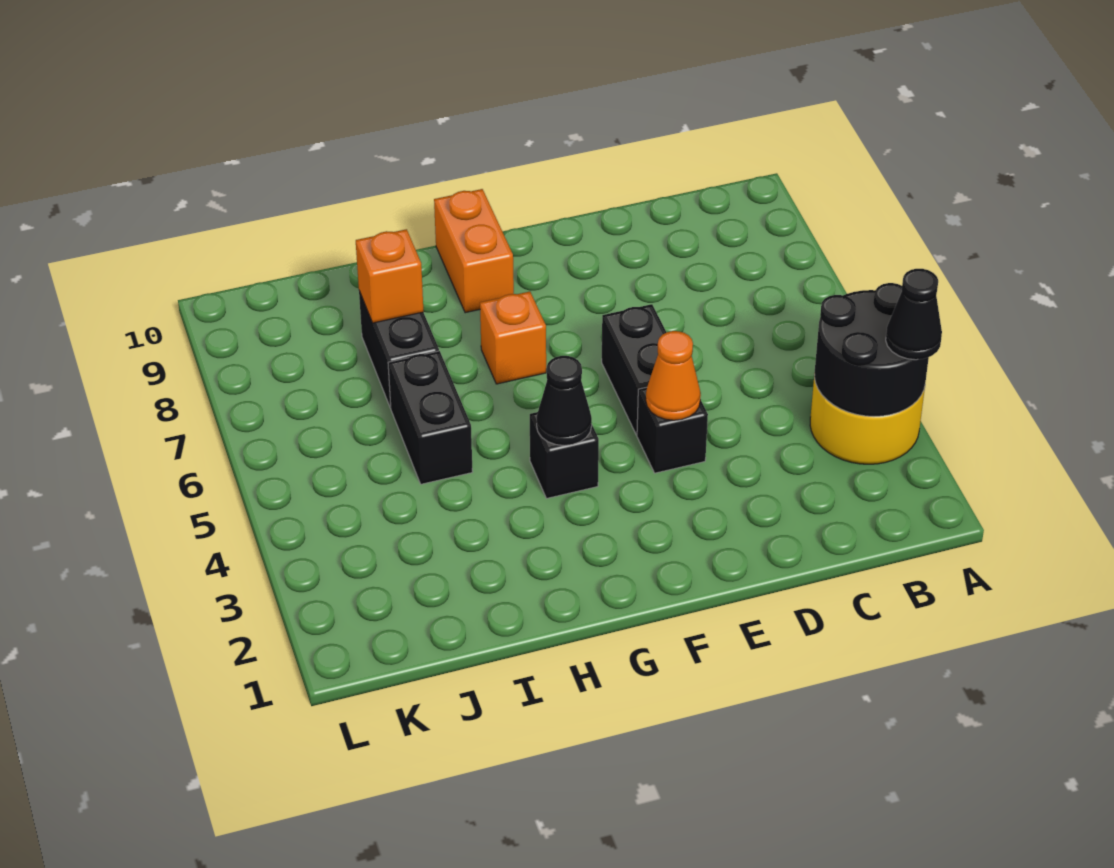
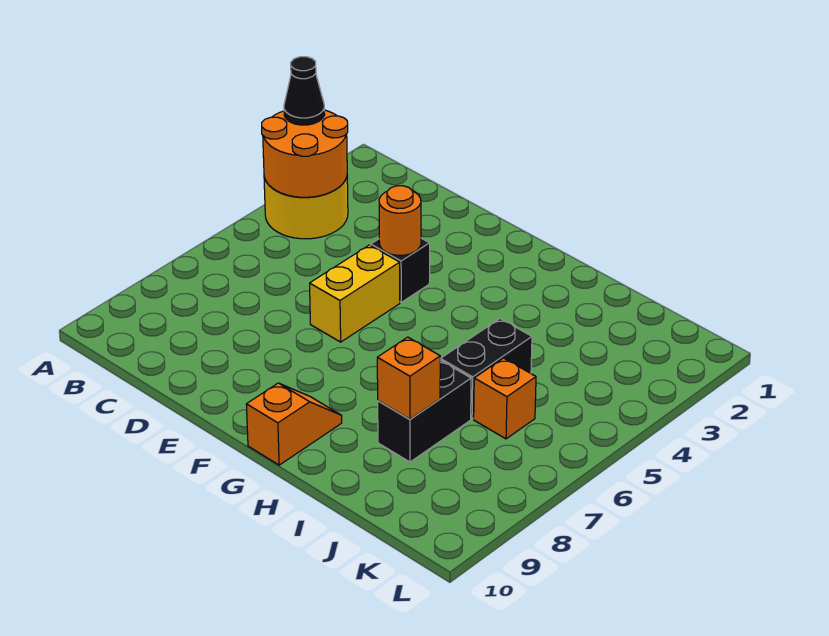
black 2x2 round brick [814,283,929,416] -> orange 2x2 round brick [262,110,348,197]
orange 1x1 cone [646,331,701,420] -> orange 1x1 round brick [379,186,421,255]
black 1x2 brick [602,304,666,435] -> yellow 1x2 brick [310,245,400,342]
black 1x1 brick [530,412,599,498] -> none
black 1x1 cone [537,356,592,446] -> none
orange 1x1 brick [480,292,546,384] -> orange 1x1 brick moved to [474,358,536,439]
orange 1x2 brick [434,189,514,313] -> orange 1x2 slope [246,383,342,465]

